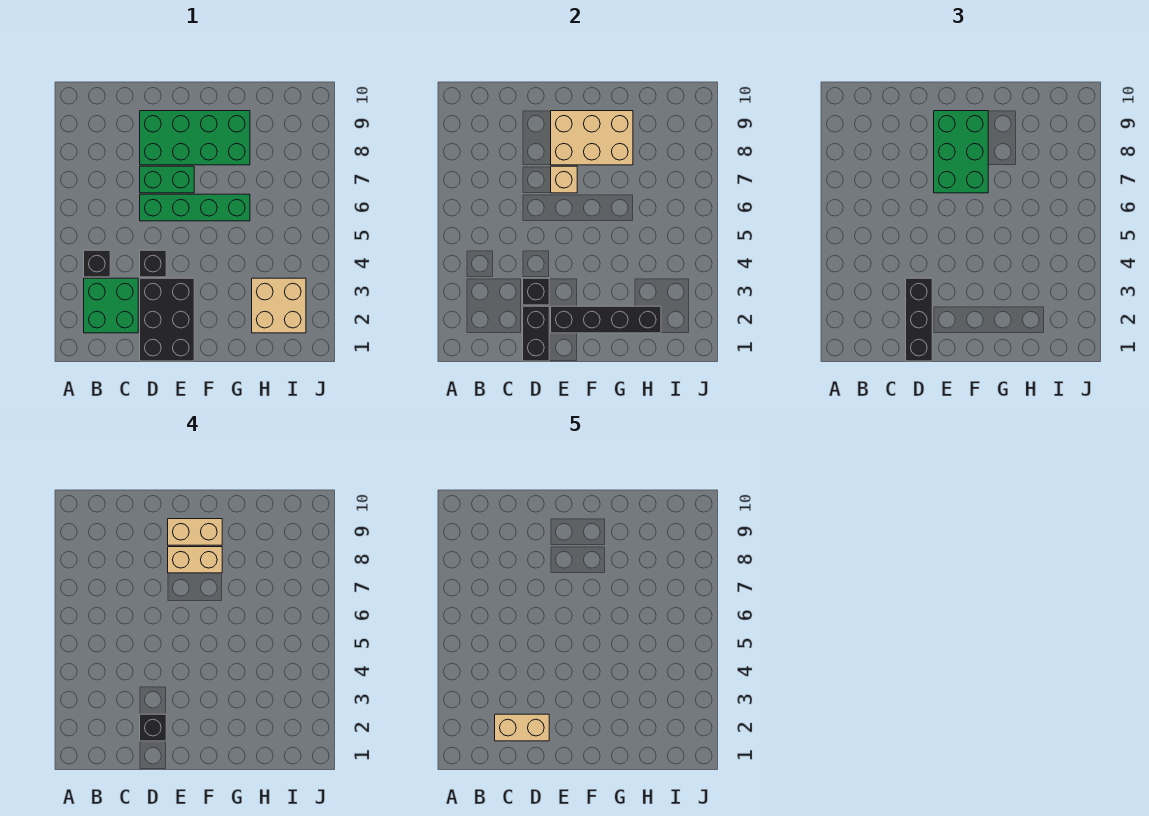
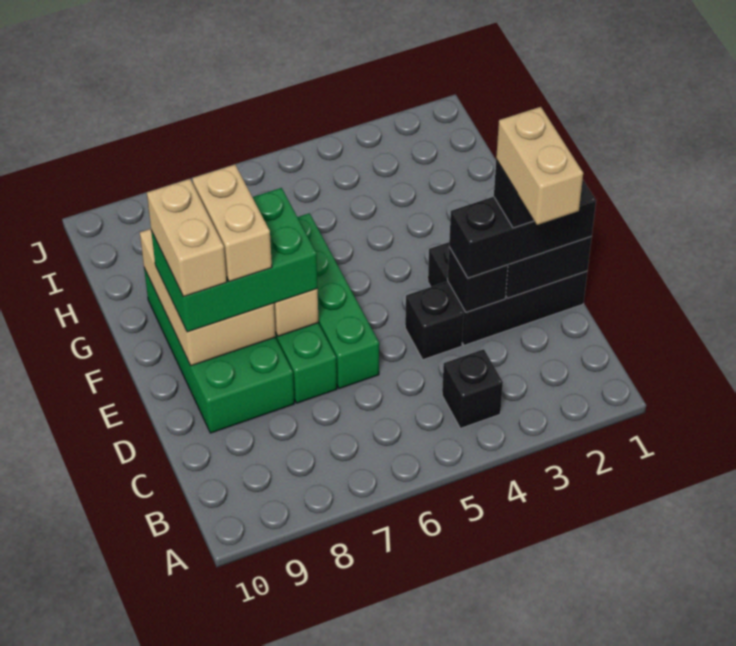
green 2x2 brick [84,278,138,333] -> none
black 1x4 brick [551,306,661,333] -> none
tan 2x2 brick [252,278,306,333] -> none

